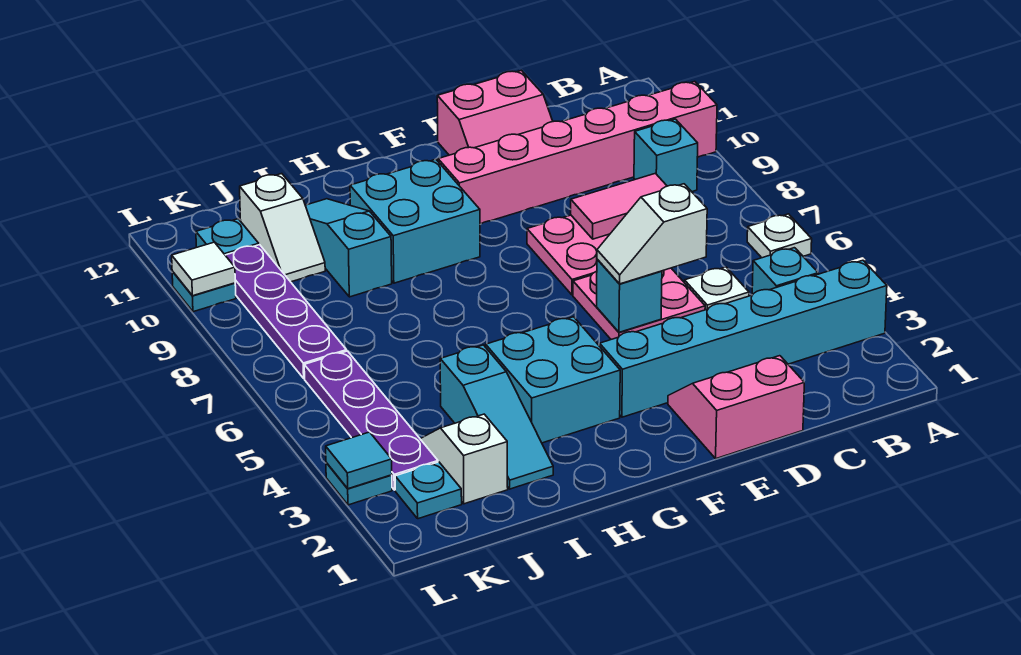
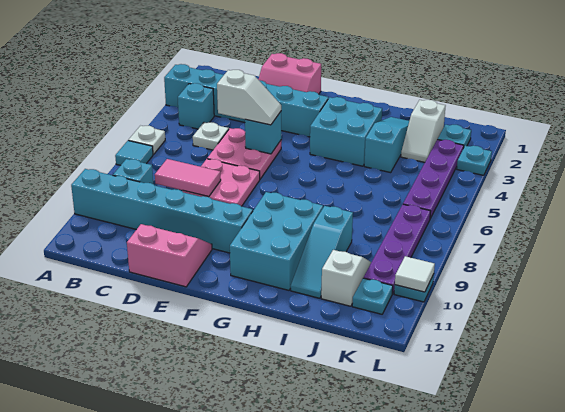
pink 1x6 brick [438,81,717,224] -> cyan 1x6 brick [71,169,253,253]
cyan 2x2 brick [350,159,480,283] -> cyan 2x3 brick [230,192,323,290]
cyan 1x1 tile [326,432,392,489] -> cyan 1x1 tile moved to [115,141,153,165]

